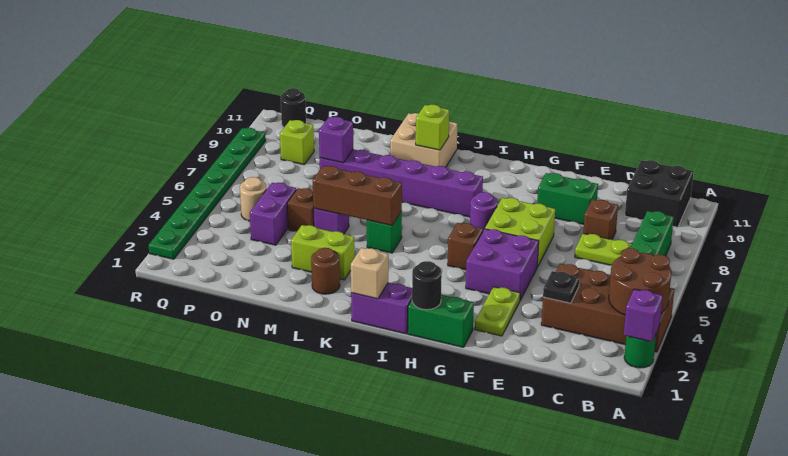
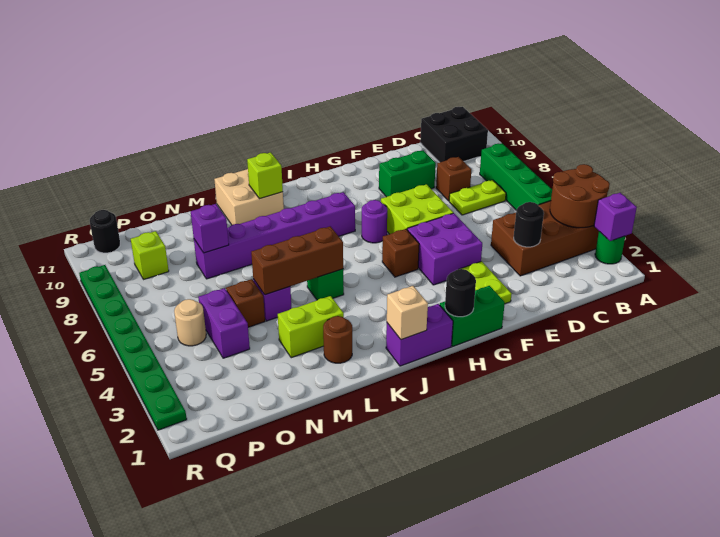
black 1x1 plate [543,271,579,303] -> black 1x1 round brick [514,202,544,247]

